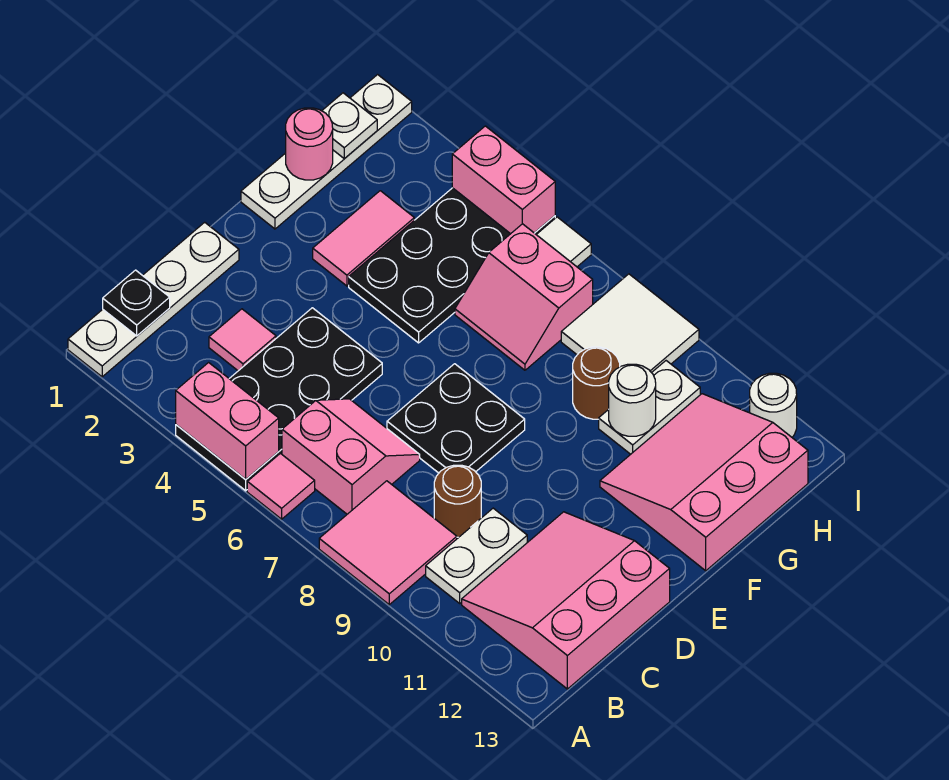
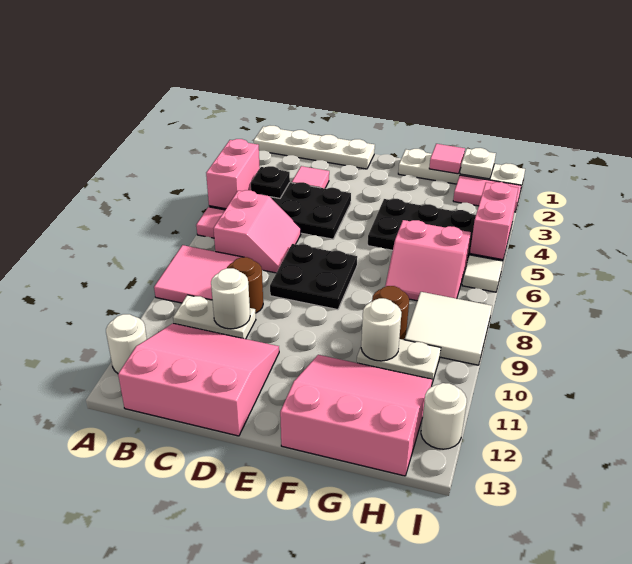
none -> white 1x1 round brick [106,314,147,373]
black 1x1 plate [103,270,170,336] -> black 1x1 plate moved to [251,166,290,198]
none -> white 1x1 round brick [211,268,250,329]
pink 1x2 tile [313,191,414,286] -> pink 1x2 tile moved to [453,175,521,212]
pink 1x1 round brick [286,108,333,180] -> pink 1x1 tile [429,144,465,174]
pink 2x2 slope [455,224,593,370] -> pink 2x2 slope turned to [385,220,471,301]

